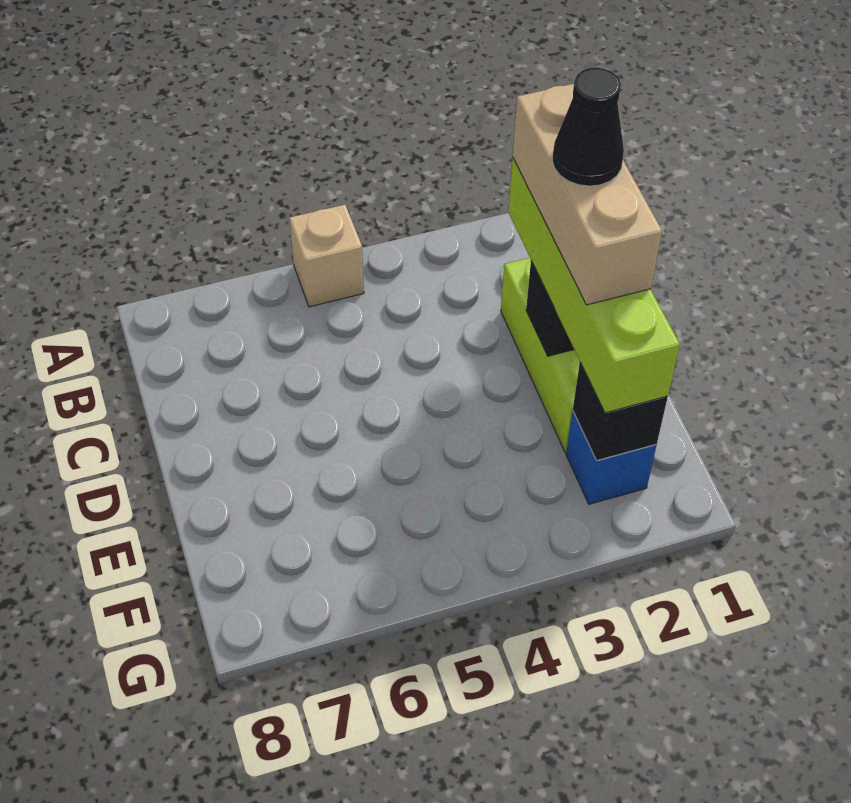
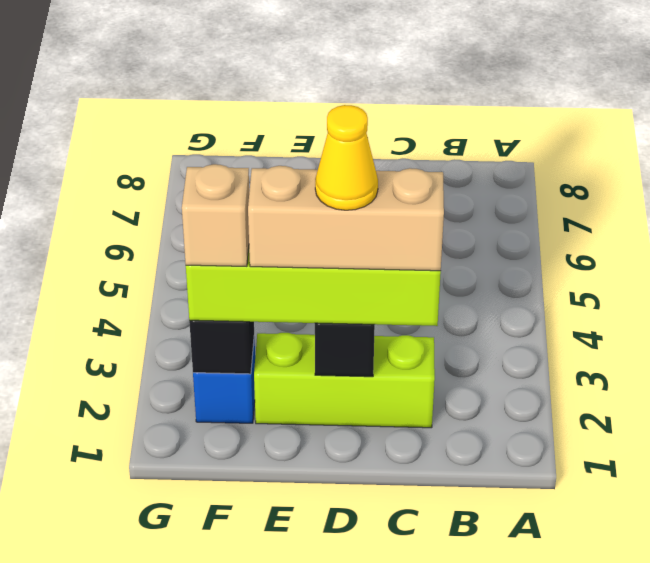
tan 1x1 brick [289,205,364,307] -> tan 1x1 brick moved to [182,164,249,266]
black 1x1 cone [552,67,624,186] -> yellow 1x1 cone [315,105,378,210]

